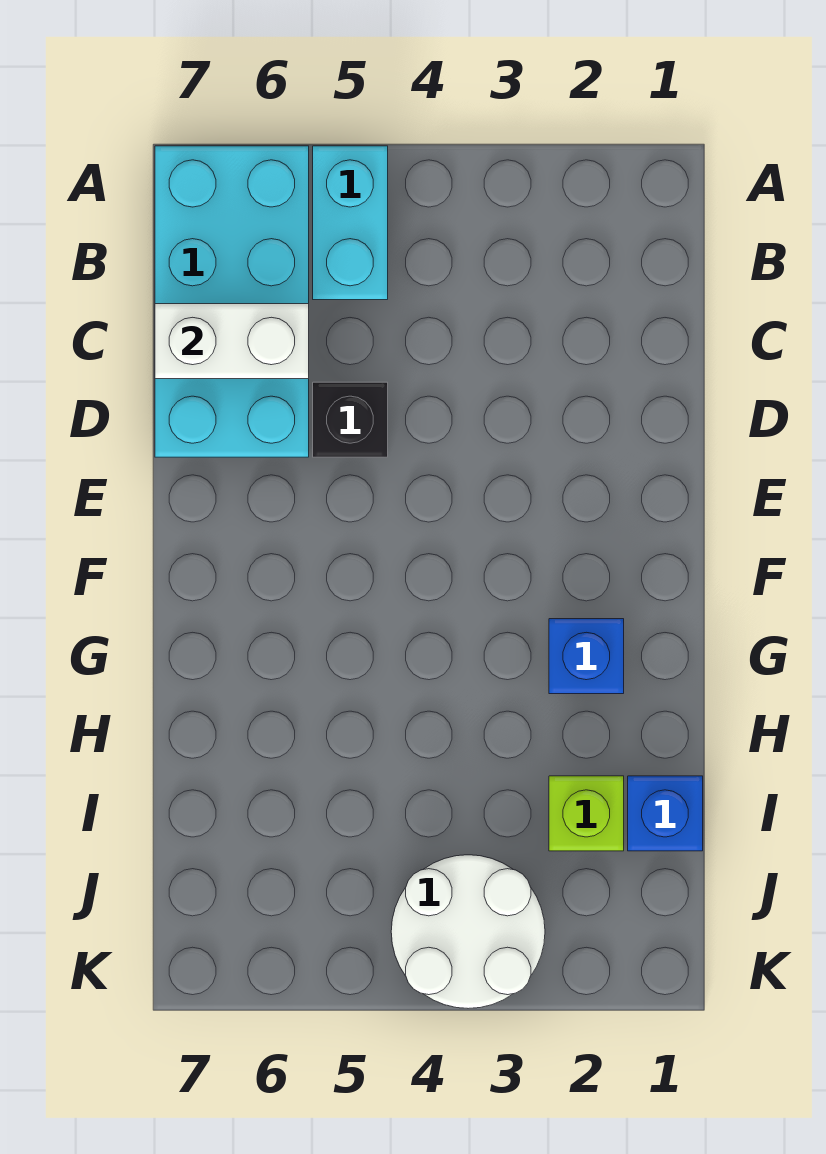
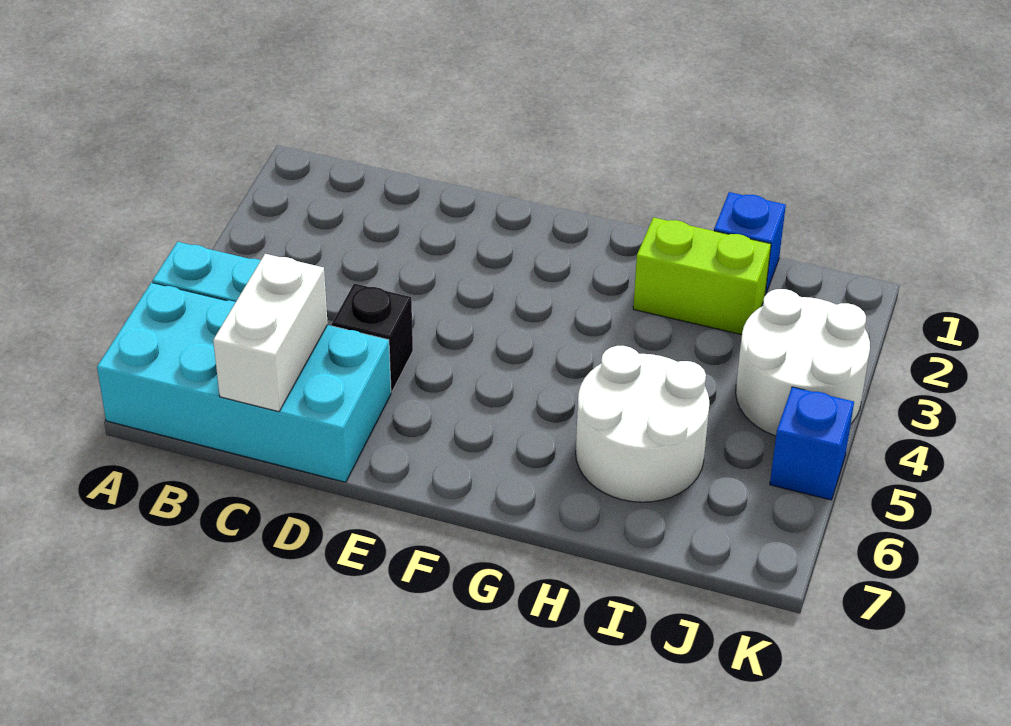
blue 1x1 brick [549,619,624,694] -> blue 1x1 brick moved to [770,387,854,500]
none -> white 2x2 round brick [576,346,709,502]
lime 1x1 brick [549,776,624,851] -> lime 1x2 brick [633,218,771,335]

